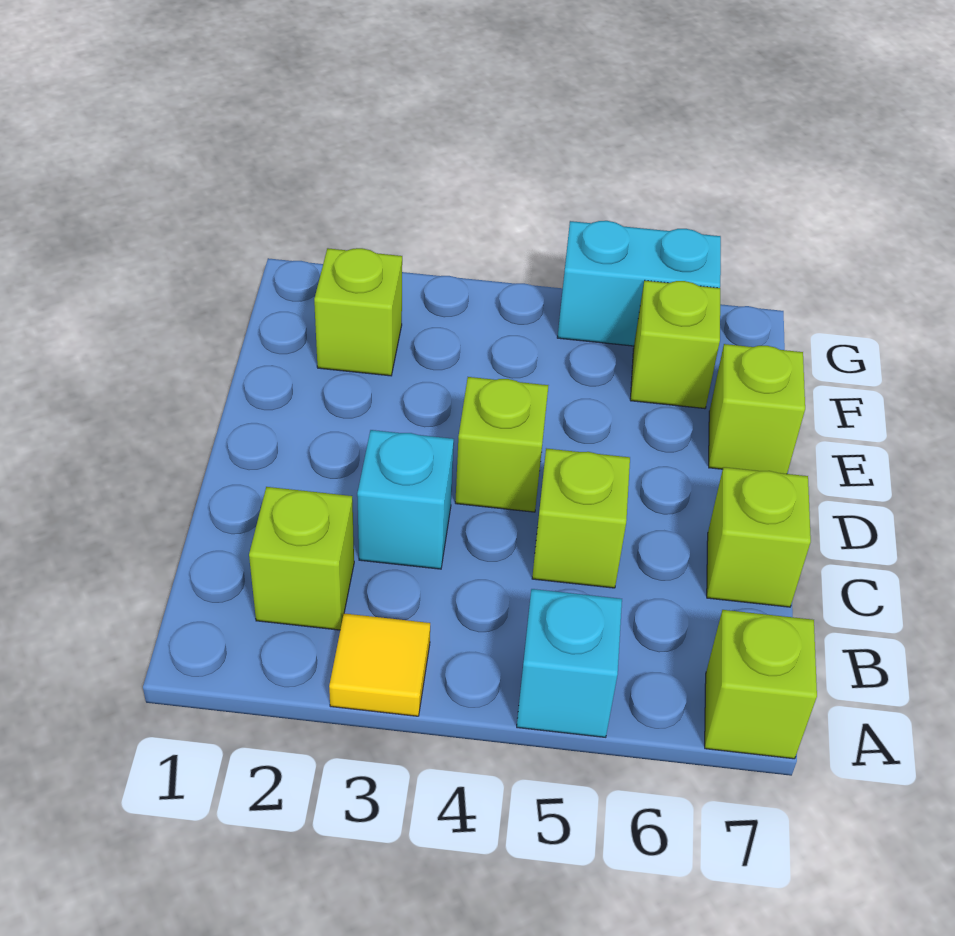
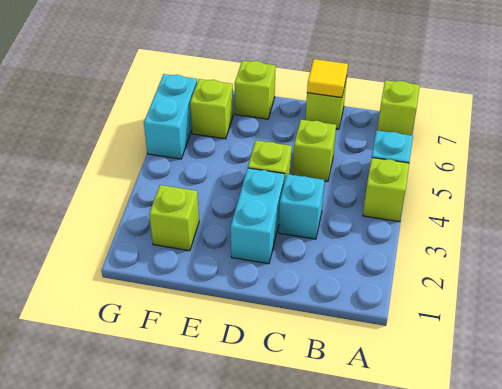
yellow 1x1 tile [329,613,430,716] -> yellow 1x1 tile moved to [307,59,348,97]
lime 1x1 brick [249,487,354,630] -> lime 1x1 brick moved to [363,158,409,222]
none -> cyan 1x2 brick [231,168,285,264]

